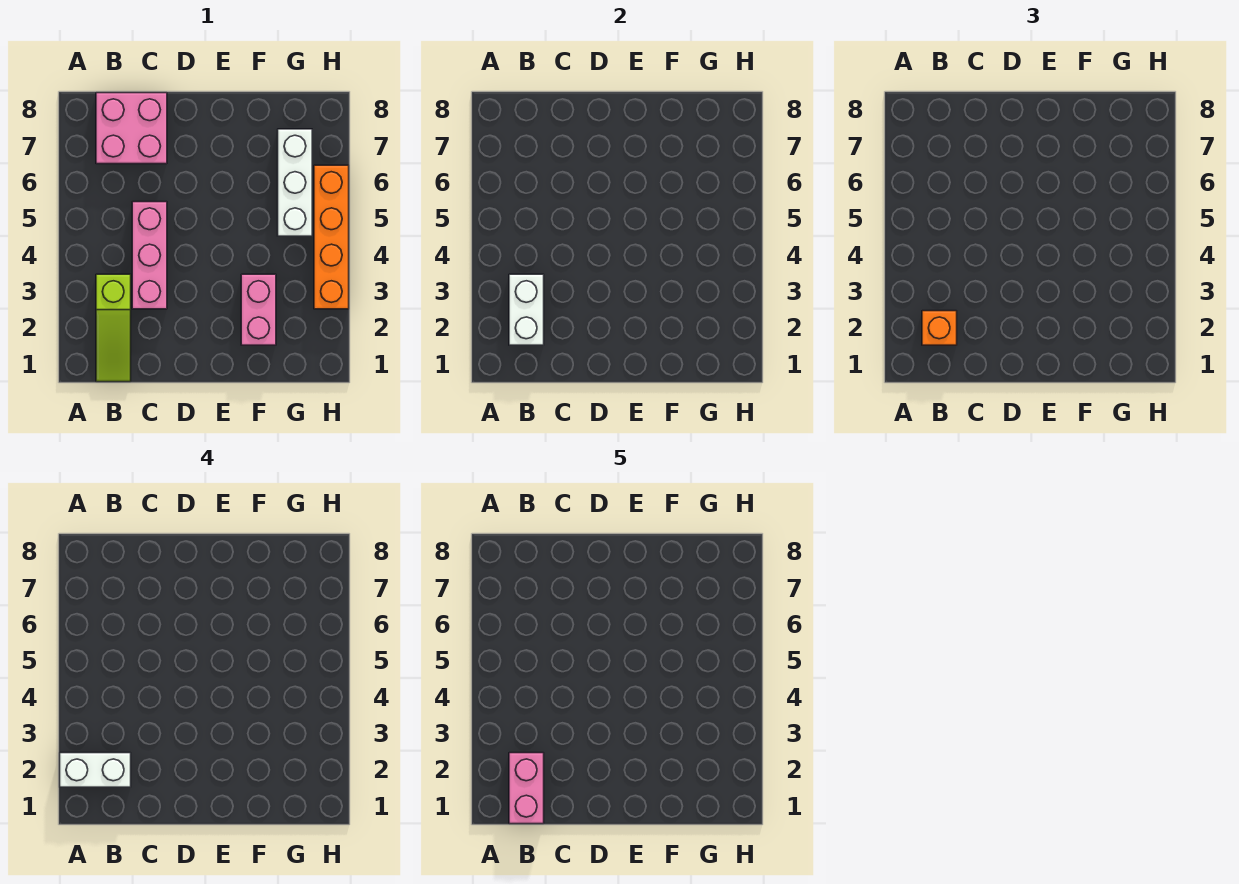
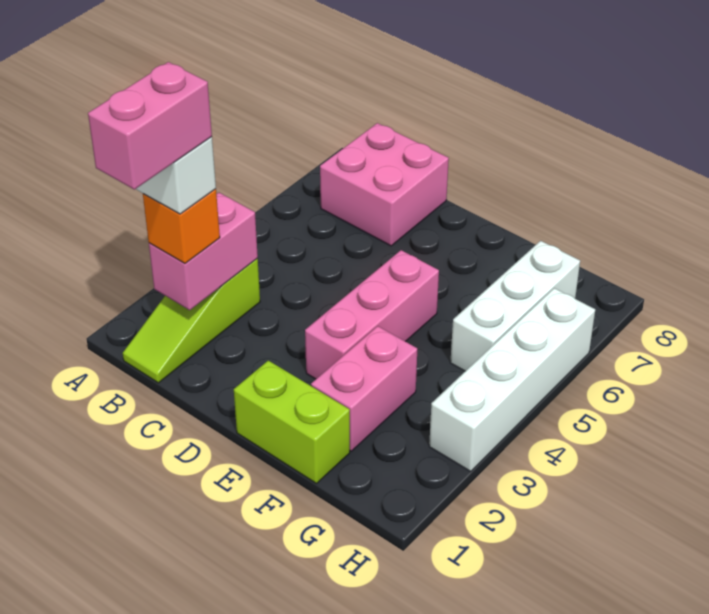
white 1x2 brick [509,274,544,345] -> pink 1x2 brick [149,193,258,310]
pink 1x3 brick [132,202,167,309] -> pink 1x3 brick moved to [305,250,439,379]
none -> lime 1x2 brick [234,361,350,483]
orange 1x4 brick [314,165,349,309] -> white 1x4 brick [429,288,595,471]

